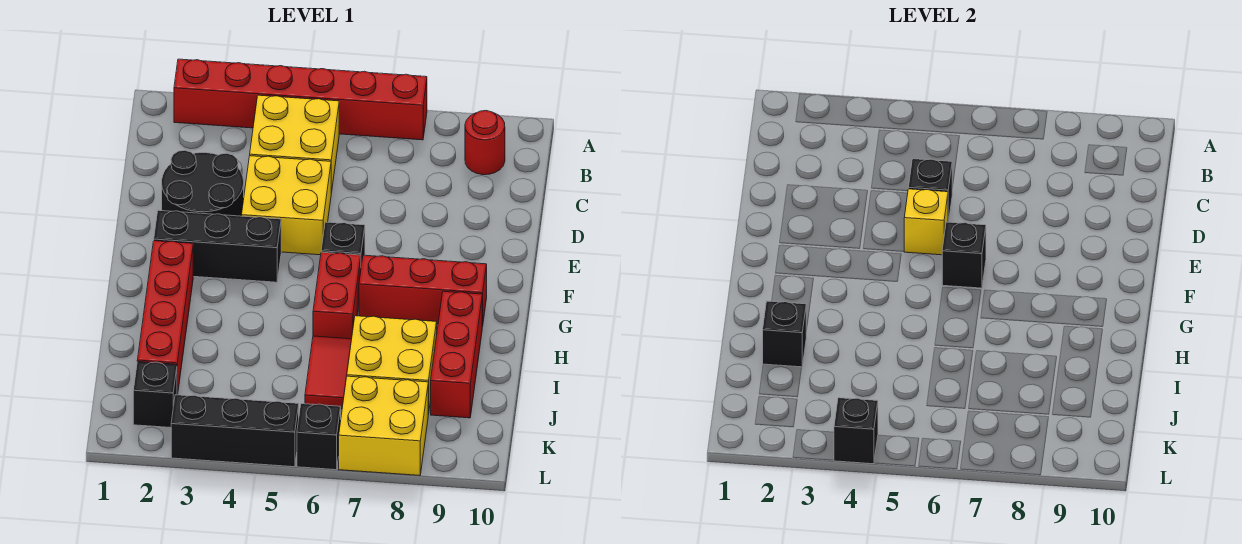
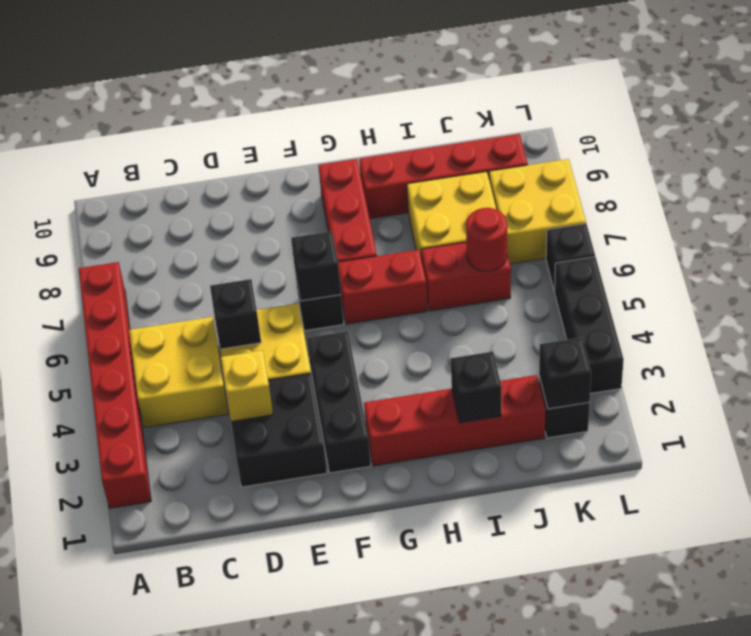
red 1x1 round brick [465,111,505,175] -> red 1x1 round brick moved to [466,208,507,271]
black 2x2 round brick [162,150,244,216] -> black 2x2 brick [231,374,327,487]
yellow 1x1 brick [904,189,948,255] -> yellow 1x1 brick moved to [221,350,273,421]
red 1x3 brick [431,291,482,418] -> red 1x4 brick [359,134,528,219]
red 1x2 tile [305,336,352,409] -> red 1x2 brick [421,242,511,311]
black 1x1 brick [834,398,878,464] -> black 1x1 brick moved to [539,337,591,409]

